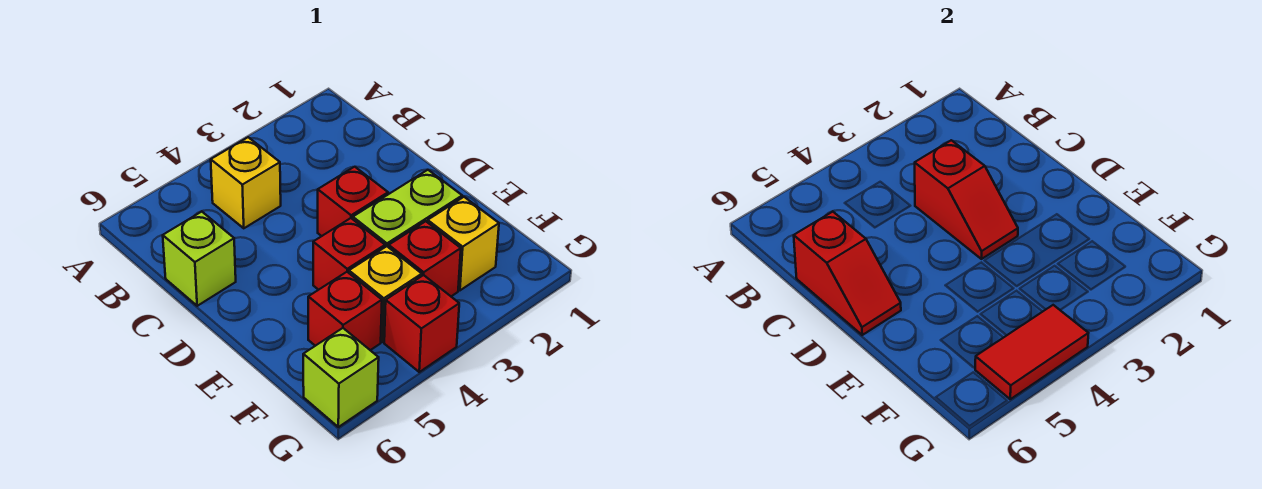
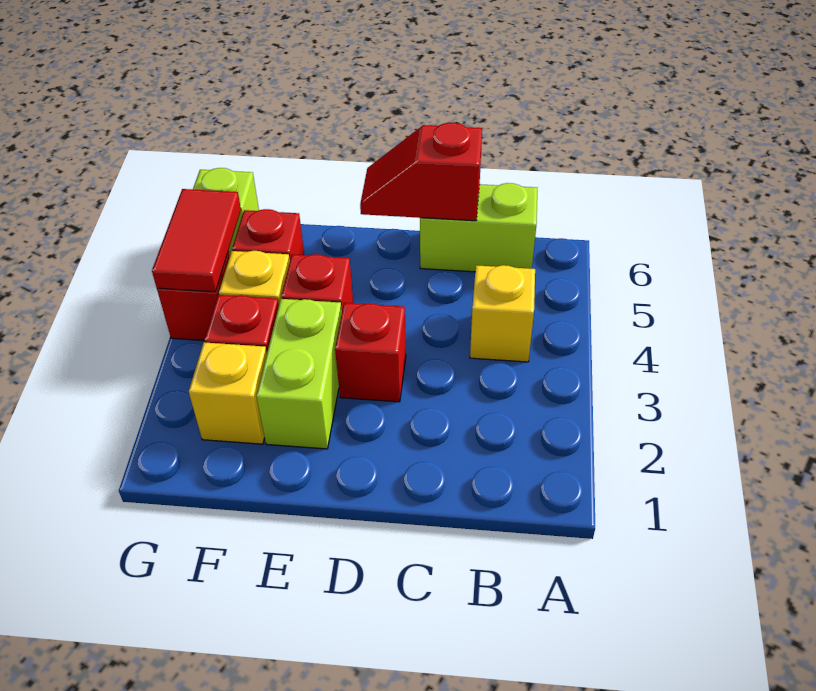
red 1x2 slope [915,140,1018,259] -> none
lime 1x1 brick [163,212,236,306] -> lime 1x2 brick [420,183,537,272]

